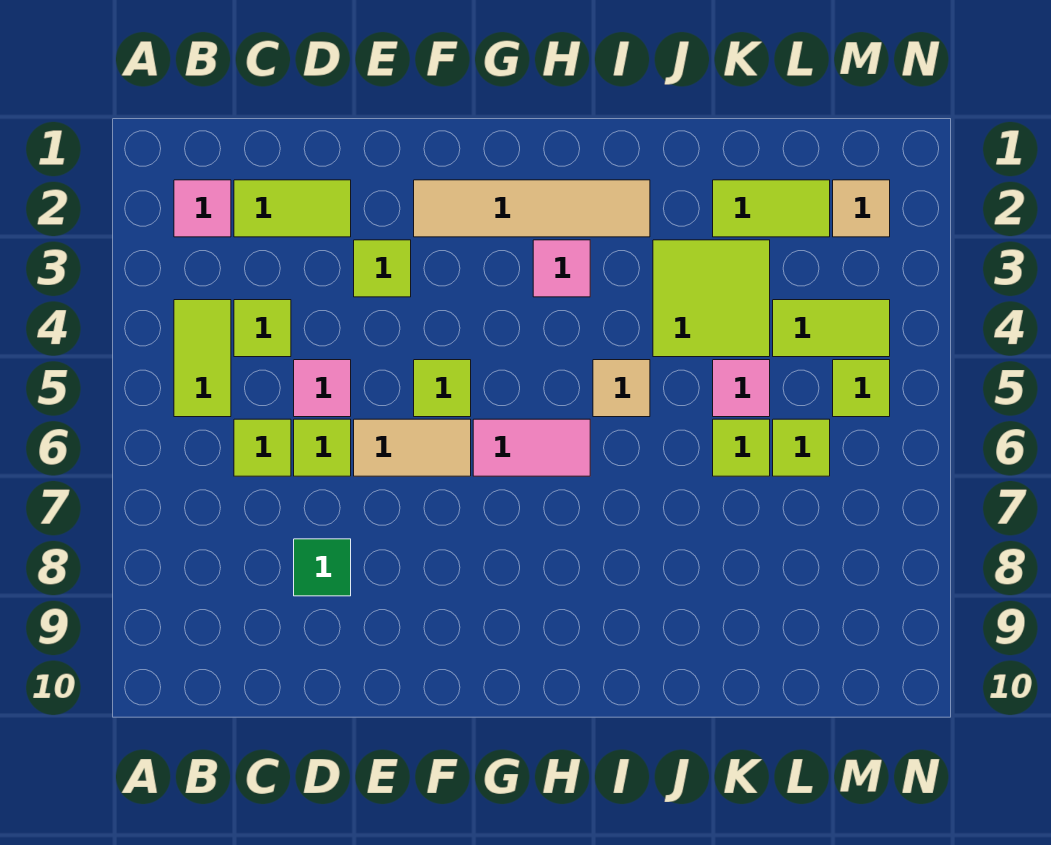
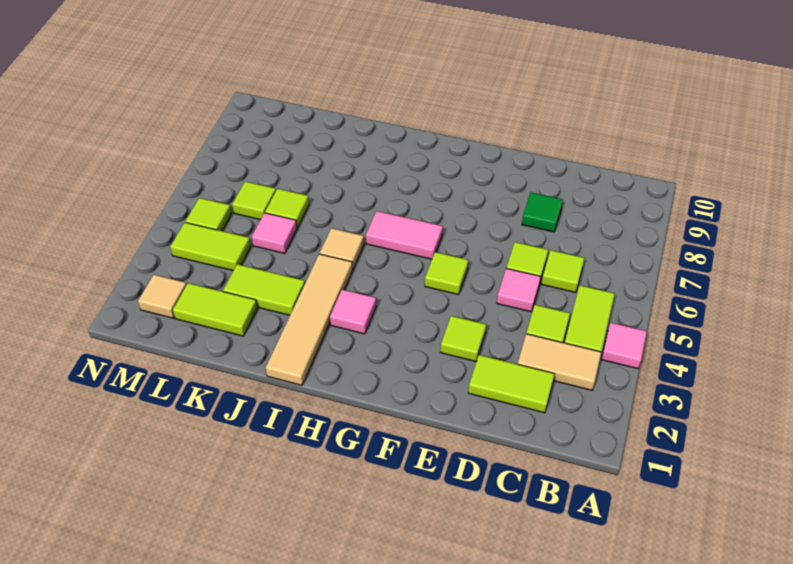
pink 1x1 tile [174,180,231,237] -> pink 1x1 tile moved to [602,323,647,369]
tan 1x2 tile [354,419,471,476] -> tan 1x2 tile moved to [518,334,601,390]
tan 1x4 tile [414,180,650,237] -> tan 1x4 tile turned to [266,254,353,385]
lime 2x2 tile [653,240,770,357] -> lime 1x2 tile [223,264,305,315]

